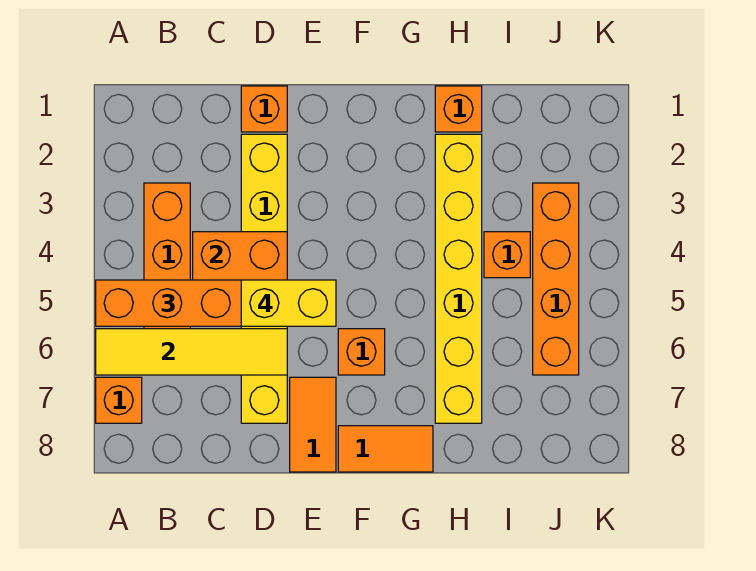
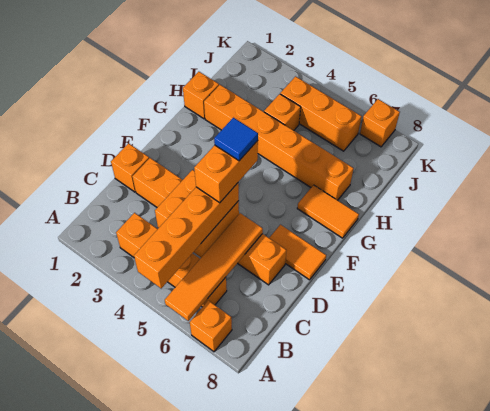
yellow 1x4 tile [96,329,287,375] -> orange 1x4 tile [165,213,263,321]
yellow 1x6 brick [241,134,287,423] -> orange 1x6 brick [132,158,286,285]
yellow 1x2 brick [241,280,336,326] -> orange 1x2 brick [194,141,258,203]
none -> blue 1x1 tile [214,118,258,161]
orange 1x1 brick [338,329,385,375] -> orange 1x1 brick moved to [360,99,400,147]
orange 1x2 tile [338,426,433,472] -> orange 1x2 tile turned to [297,185,359,238]
yellow 1x6 brick [435,134,482,423] -> orange 1x6 brick [204,85,354,200]
orange 1x4 brick [533,183,579,375] -> orange 1x3 brick [280,76,362,151]

